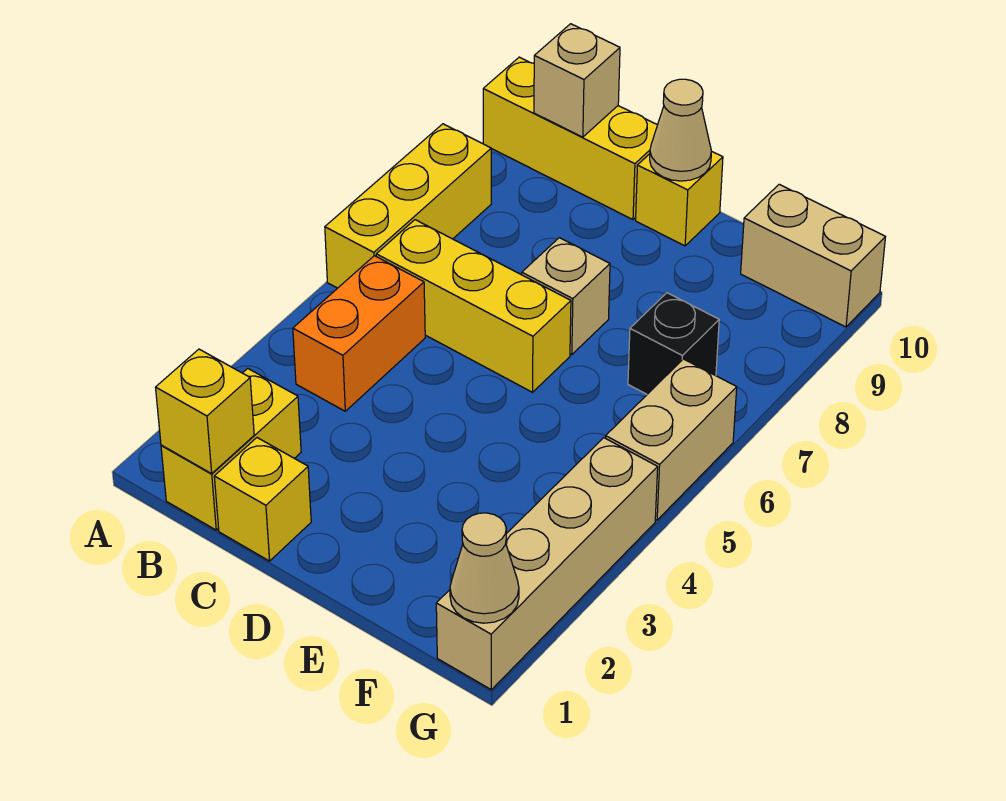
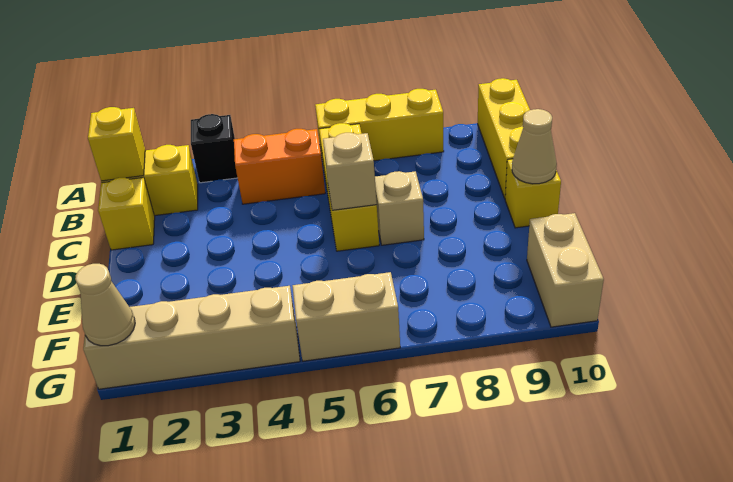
tan 1x1 brick [534,24,620,137] -> tan 1x1 brick moved to [323,133,377,210]
black 1x1 brick [628,293,719,394] -> black 1x1 brick moved to [191,114,237,183]

